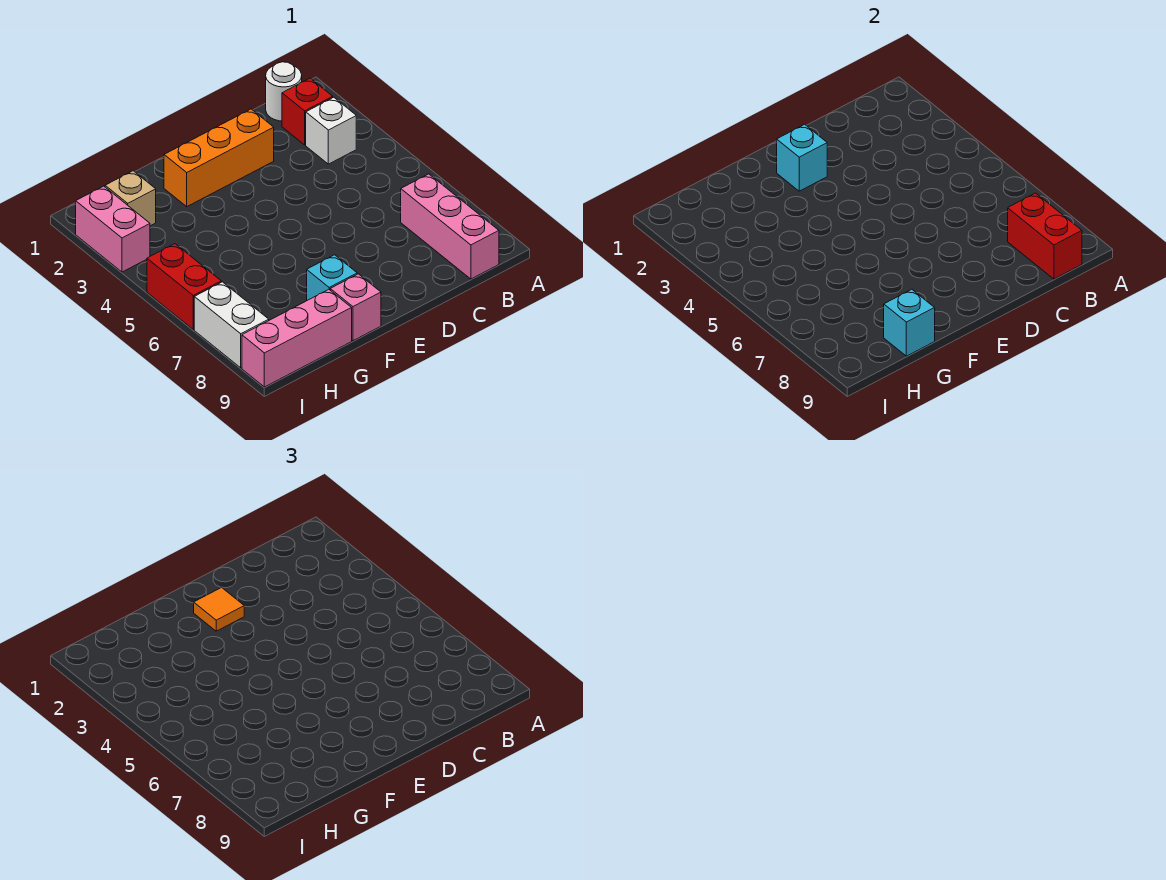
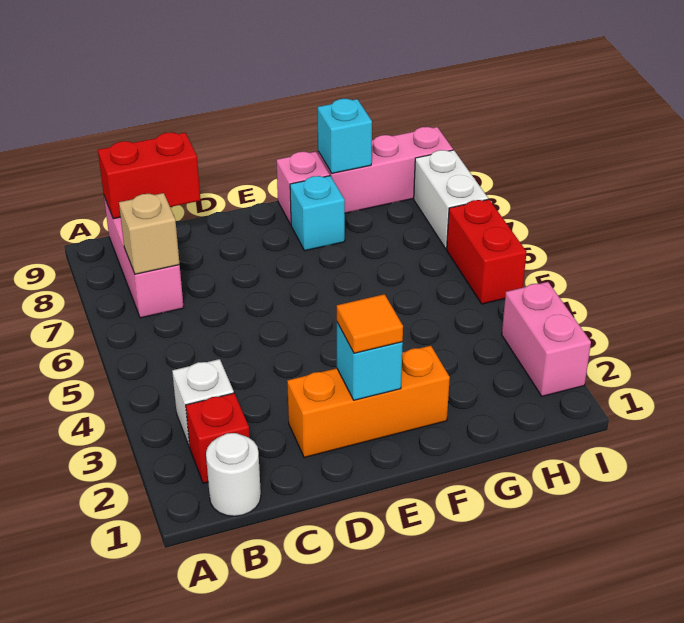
red 1x2 brick [1008,193,1082,279] -> red 1x2 brick turned to [98,132,200,219]
tan 1x1 brick [105,171,156,226] -> tan 1x1 brick moved to [119,193,180,274]

